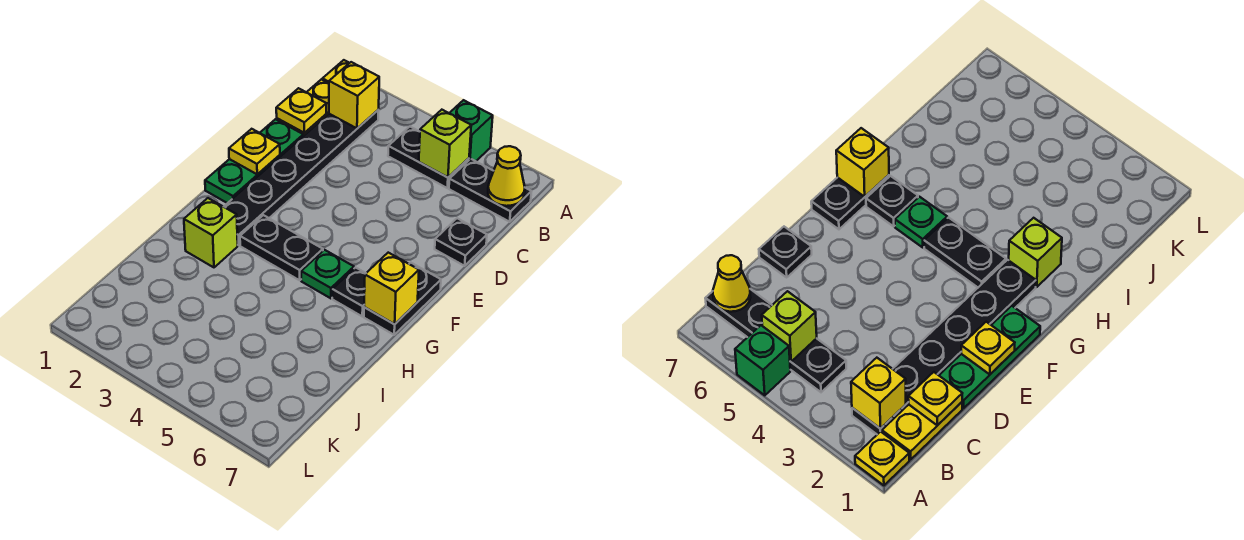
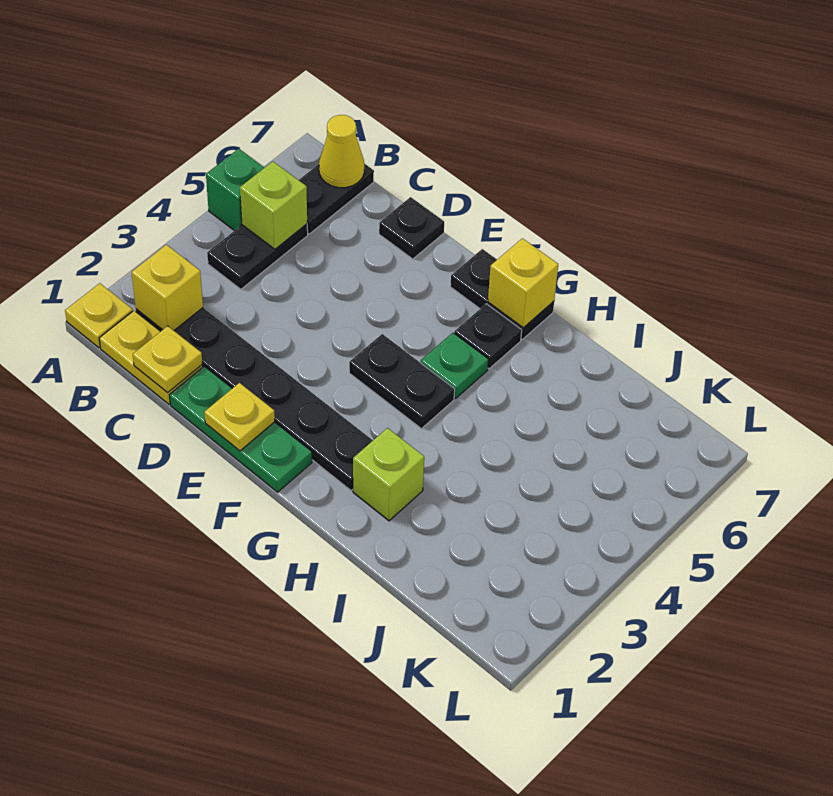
black 1x2 plate [240,215,323,280] -> black 1x2 plate turned to [349,334,455,428]

